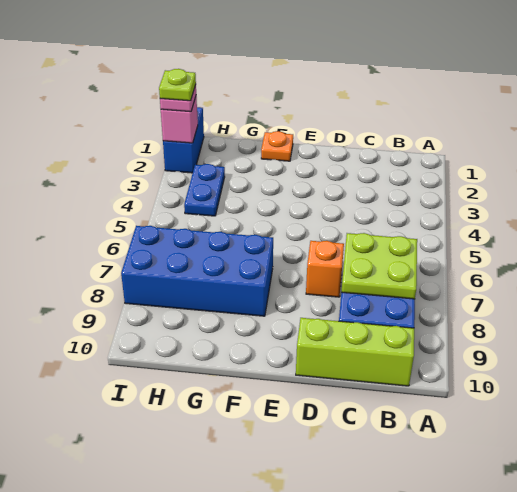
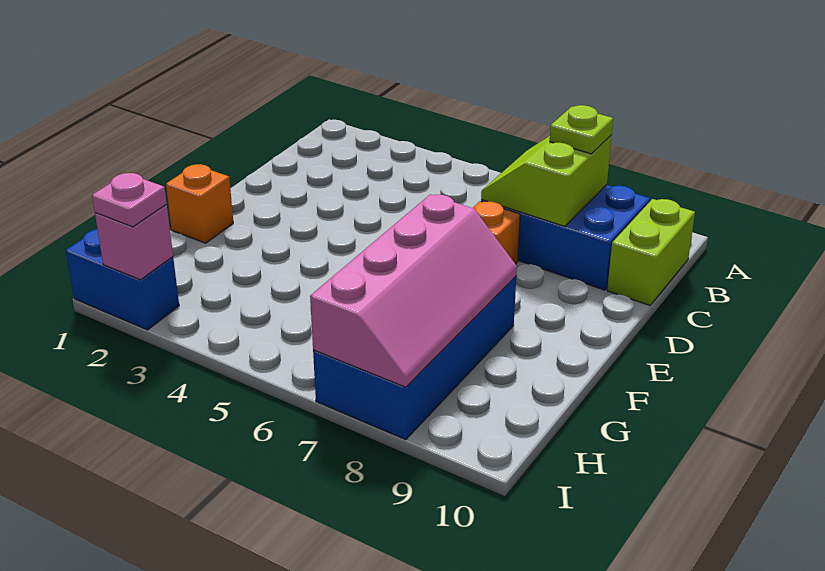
lime 2x2 plate [341,233,417,299] -> lime 2x2 slope [481,135,612,226]
lime 1x3 brick [296,318,414,386] -> lime 1x2 brick [607,199,695,305]
orange 1x1 plate [261,131,293,161] -> orange 1x1 brick [166,164,233,243]
none -> pink 2x4 slope [310,194,517,387]
blue 1x2 plate [184,164,225,216] -> none
lime 1x1 plate [159,69,196,101] -> lime 1x1 plate moved to [550,105,613,154]

